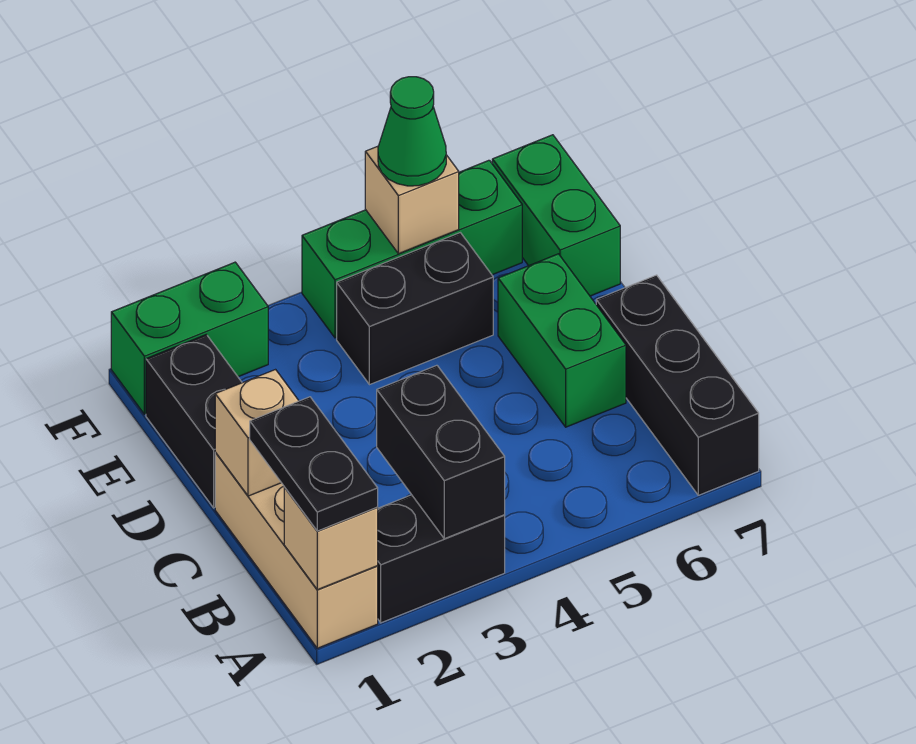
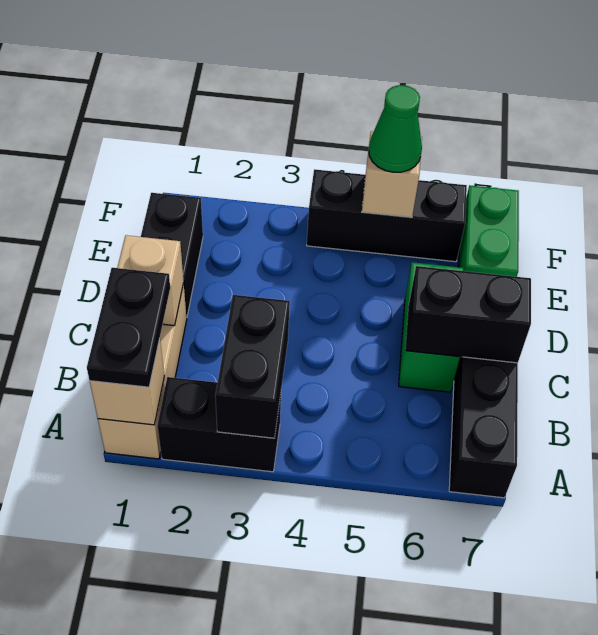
black 1x2 brick [337,233,493,385] -> black 1x2 brick moved to [405,266,531,363]
green 1x2 brick [111,262,268,414] -> none
green 1x3 brick [302,160,522,338] -> black 1x3 brick [307,169,467,262]

